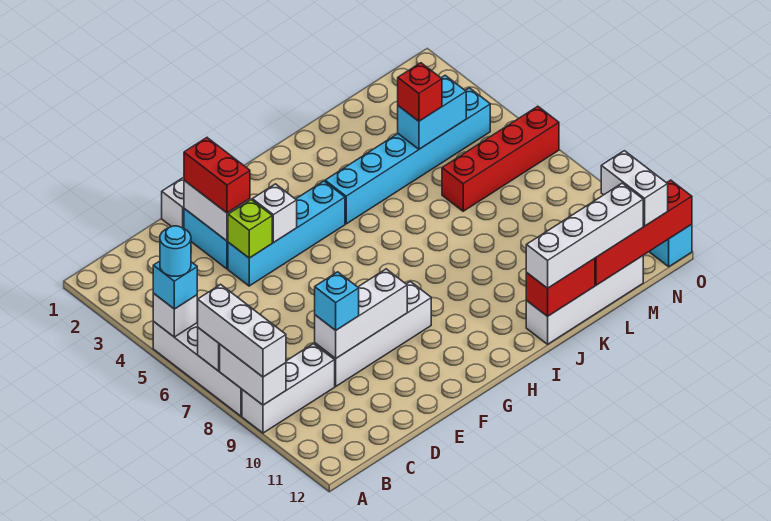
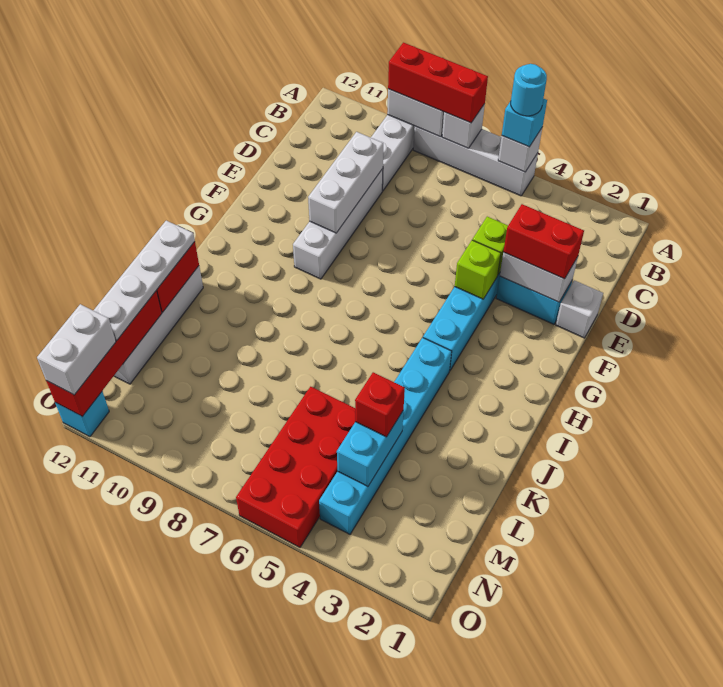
white 1x3 brick [197,284,286,377] -> red 1x3 brick [388,43,488,123]
cyan 1x1 brick [315,272,359,330] -> none
white 1x1 brick [252,184,297,242] -> lime 1x1 brick [455,240,501,299]
white 1x4 brick [526,183,643,288] -> white 1x4 plate [93,221,195,340]
red 1x4 brick [442,106,559,211] -> red 2x4 brick [236,387,355,547]
white 1x2 brick [601,151,668,226] -> white 1x2 brick turned to [37,304,116,395]

